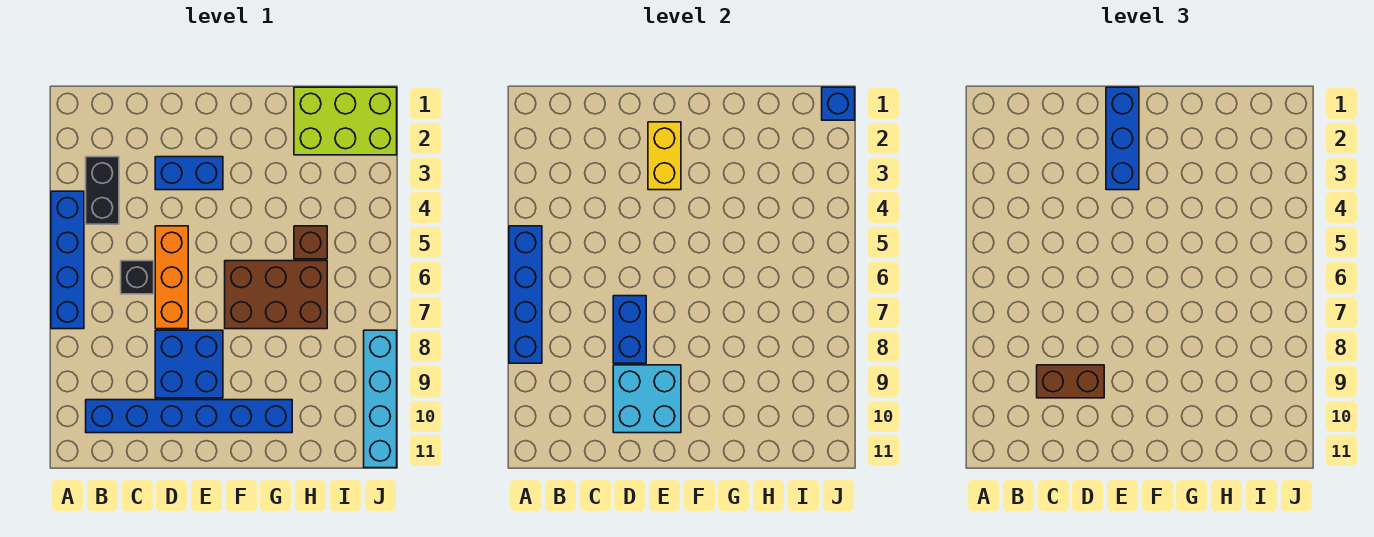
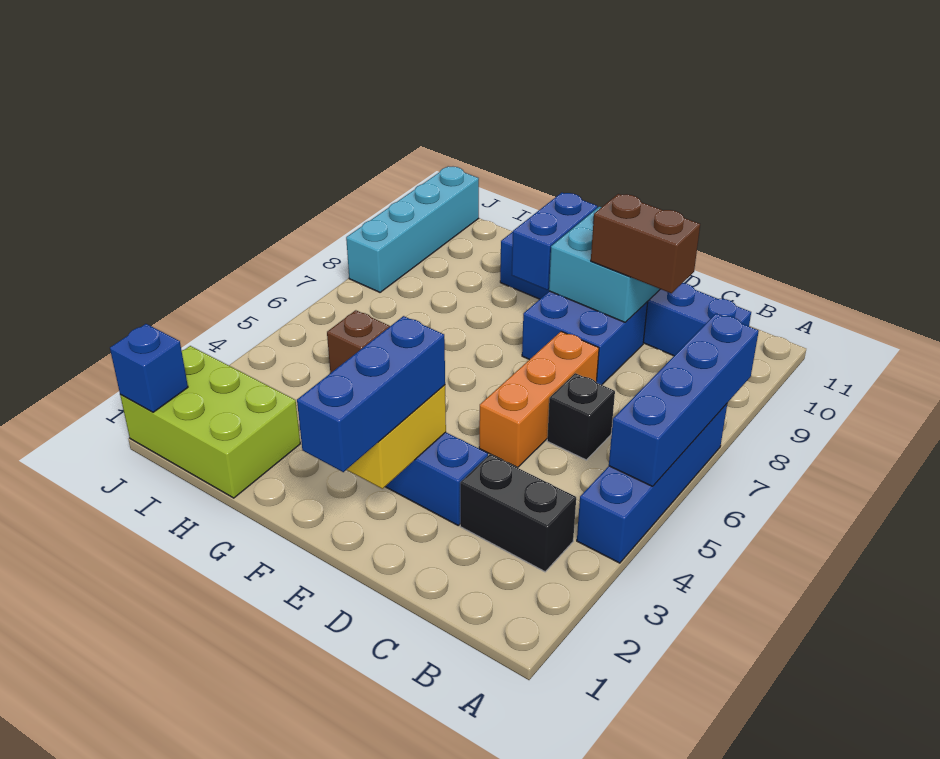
black 1x2 brick [86,157,119,224] -> black 1x2 brick turned to [460,454,576,572]
blue 1x2 brick [613,296,646,363] -> blue 1x2 brick moved to [512,193,597,290]
brown 2x3 brick [225,261,327,329] -> none

